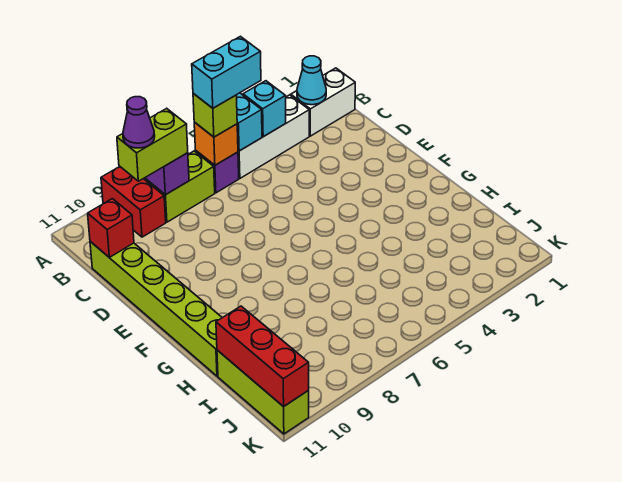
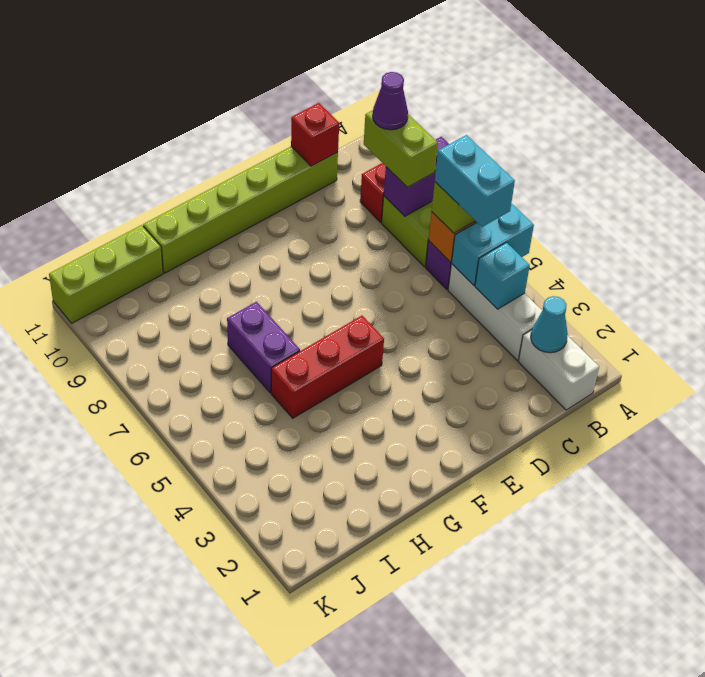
none -> purple 1x2 brick [227,302,300,393]
red 1x3 brick [216,306,309,407] -> red 1x3 brick moved to [271,316,384,418]

